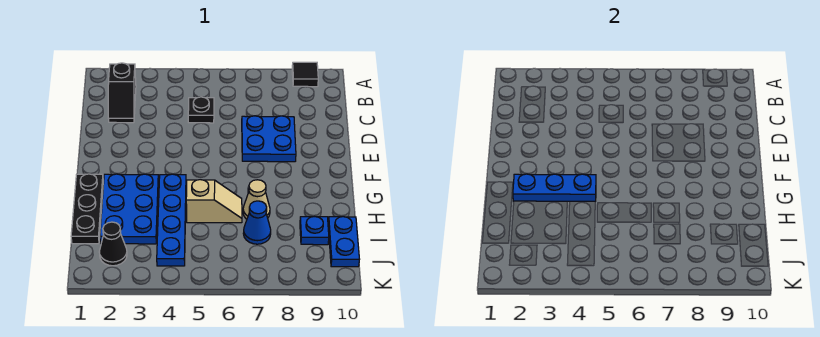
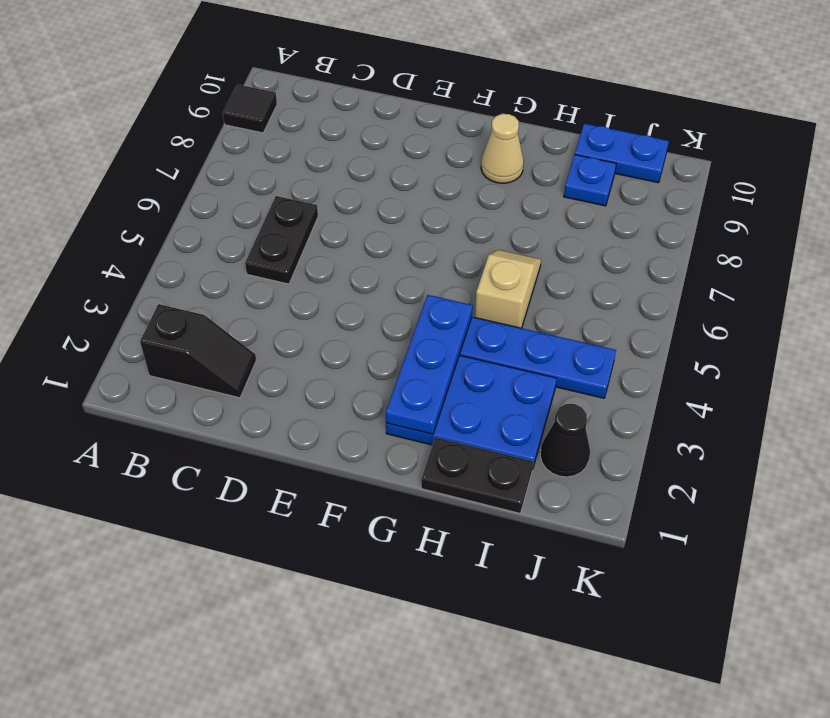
black 1x1 plate [188,97,214,123] -> black 1x2 plate [245,196,318,284]
blue 2x2 plate [242,116,296,162] -> none
black 1x3 plate [71,174,103,244] -> black 1x2 plate [421,437,533,513]
tan 1x1 cone [243,180,270,219] -> tan 1x1 cone moved to [481,114,524,183]
blue 1x1 cone [243,201,271,244] -> none

